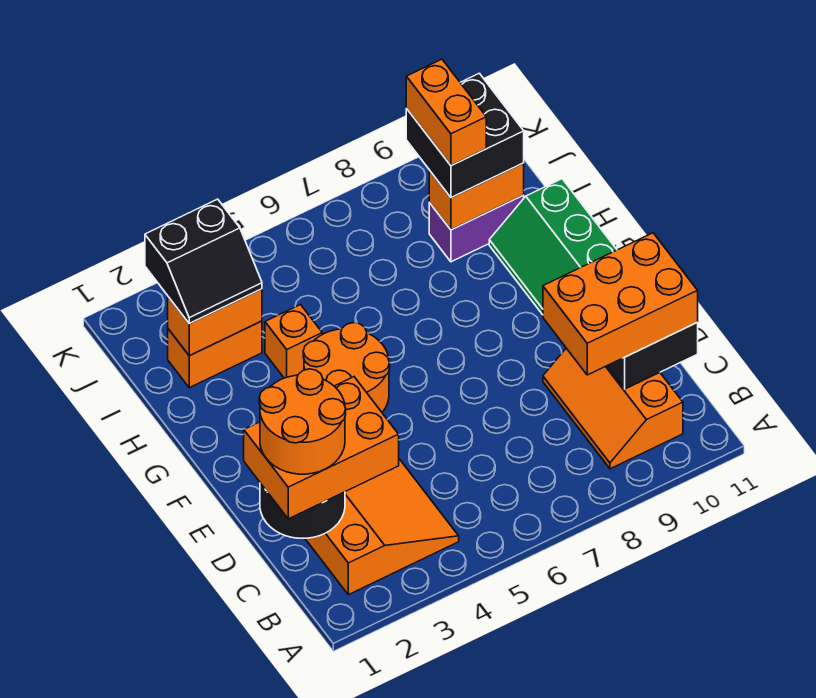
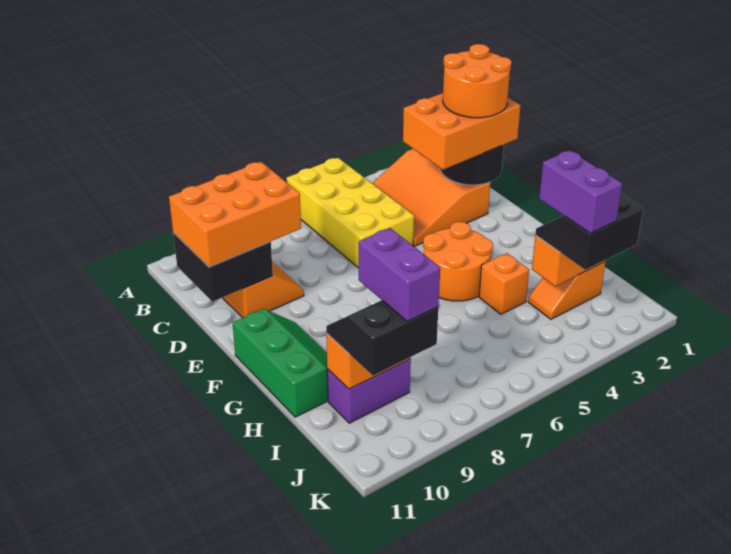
none -> yellow 2x4 brick [287,158,414,268]
orange 1x2 brick [168,321,262,388] -> orange 1x2 slope [528,262,605,319]
none -> purple 1x2 brick [539,150,622,233]
black 2x2 brick [406,73,524,198] -> black 2x2 slope [326,300,438,376]
orange 1x2 brick [406,59,486,166] -> purple 1x2 brick [359,228,440,322]

